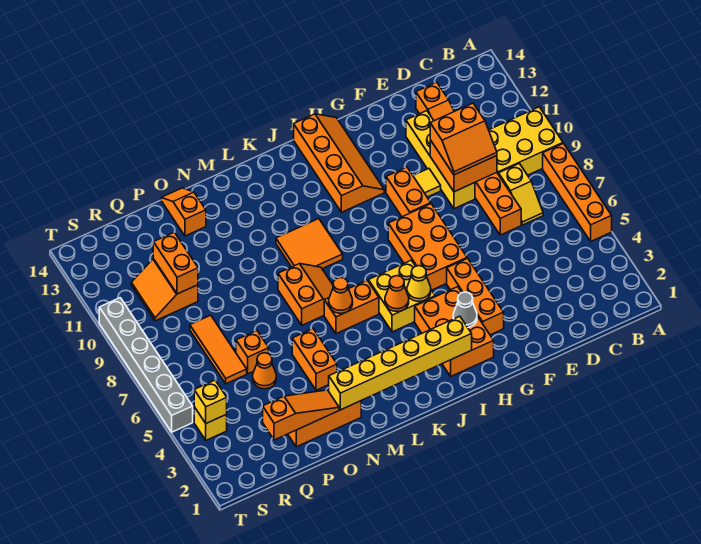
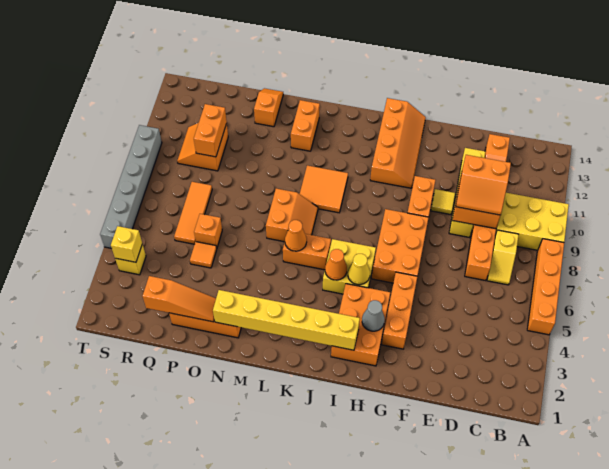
orange 1x2 brick [292,329,337,390] -> orange 1x2 brick moved to [291,100,320,151]
orange 1x1 cone [253,353,276,389] -> orange 1x1 tile [190,242,217,268]

